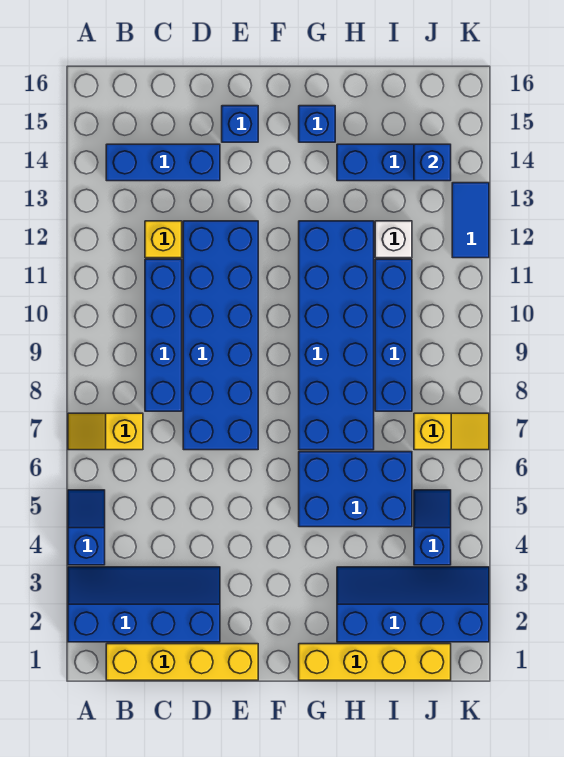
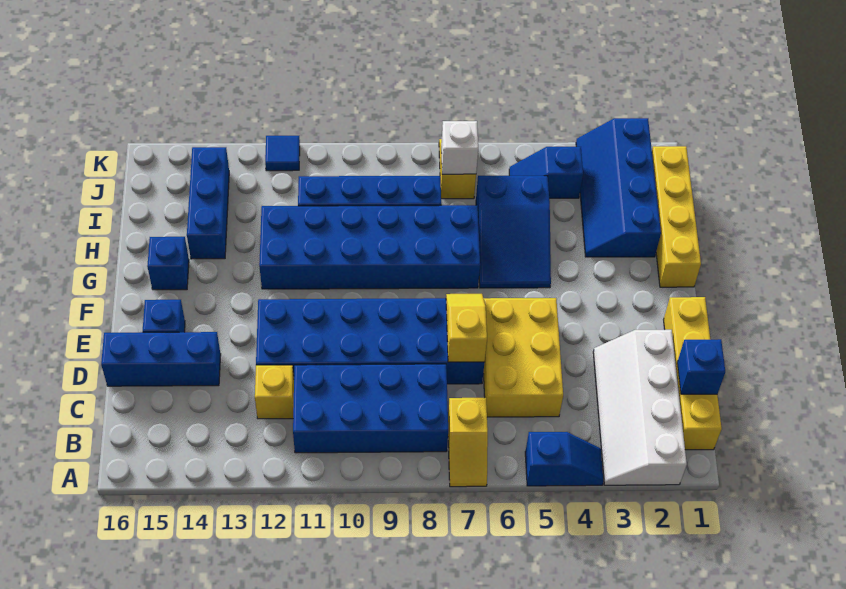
blue 2x4 slope [68,567,220,642] -> white 2x4 slope [593,330,687,485]
blue 1x2 slope [68,490,105,565] -> blue 1x2 slope turned to [525,432,603,486]
blue 1x3 brick [106,144,220,181] -> blue 1x3 brick turned to [101,332,221,386]
none -> yellow 2x3 brick [483,298,563,417]
blue 1x4 brick [145,259,182,411] -> blue 2x4 brick [293,364,448,453]
none -> yellow 1x2 slope [446,294,487,362]
blue 2x3 brick [299,452,412,527] -> blue 2x3 slope [476,176,551,288]
white 1x1 brick [375,221,412,258] -> white 1x1 brick moved to [441,121,478,174]
blue 1x1 brick [414,144,451,181] -> blue 1x1 brick moved to [677,339,725,394]
blue 1x2 tile [452,183,489,258] -> blue 1x1 tile [265,136,300,171]

